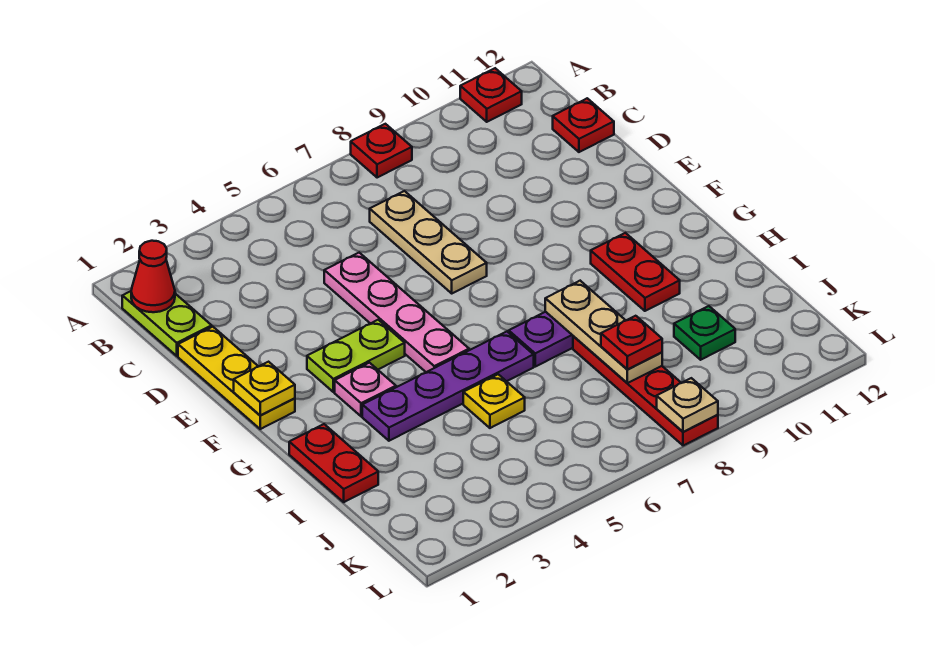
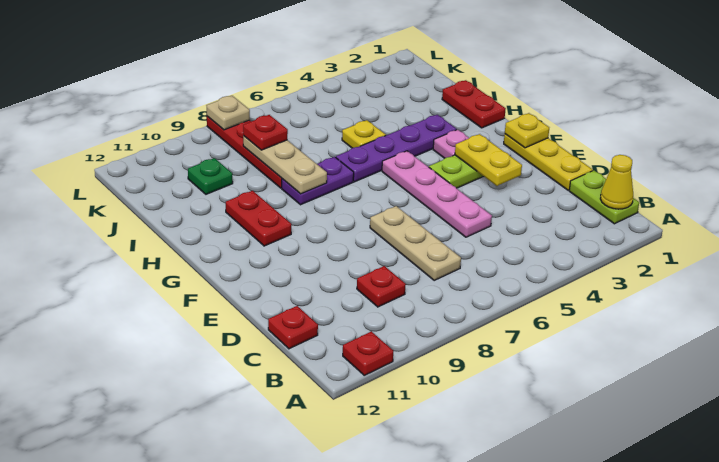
red 1x1 plate [351,124,412,178] -> red 1x1 plate moved to [357,266,406,307]
red 1x1 cone [131,241,175,312] -> yellow 1x1 cone [600,155,633,209]
none -> yellow 1x2 plate [455,134,522,186]

